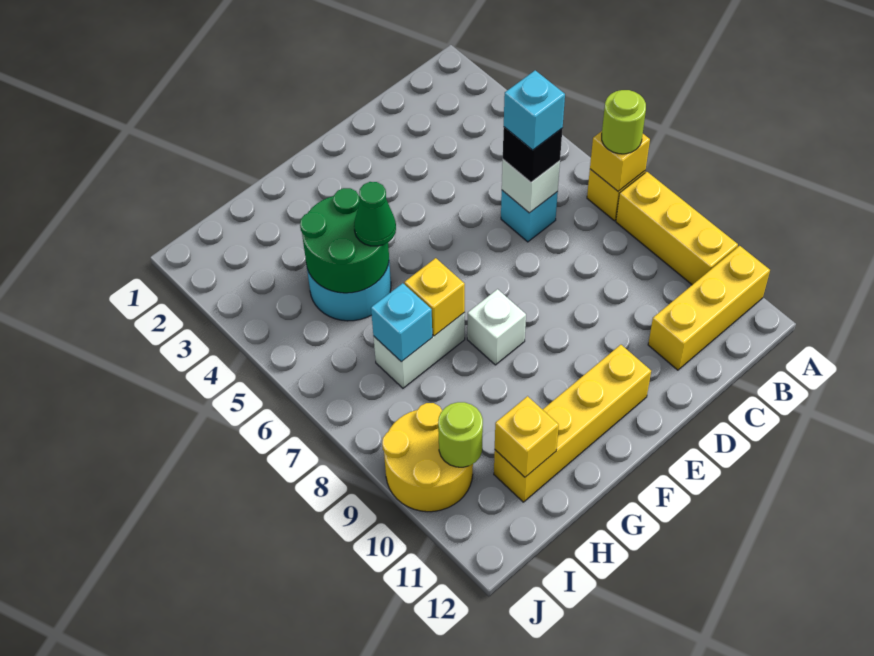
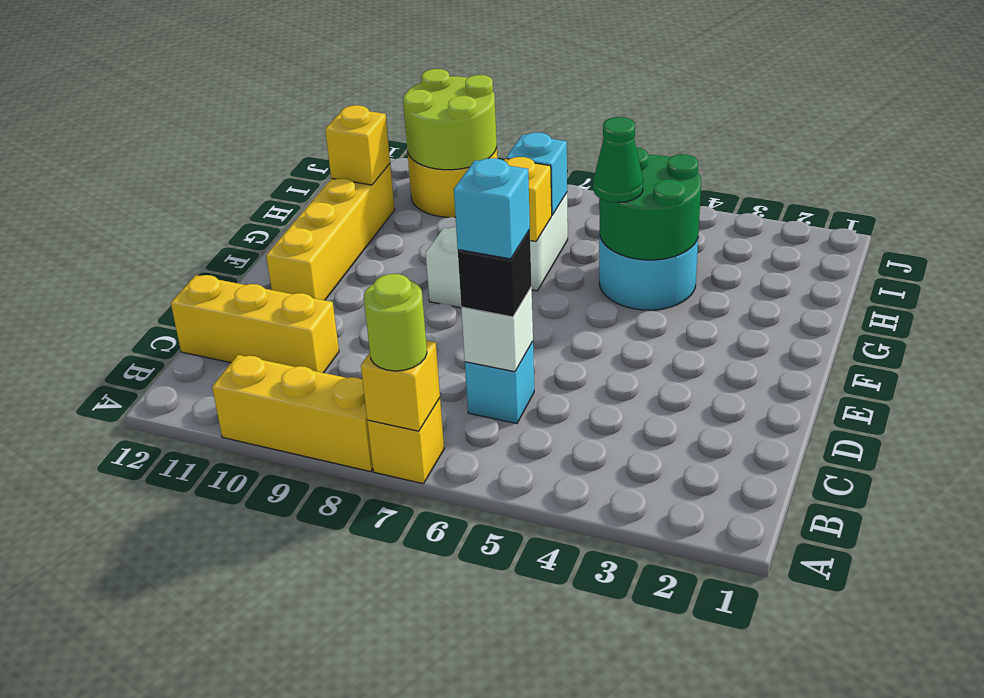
yellow 1x3 brick [648,246,770,370] -> yellow 1x3 brick turned to [171,275,339,373]
lime 1x1 round brick [438,402,483,467] -> lime 2x2 round brick [403,69,497,170]

